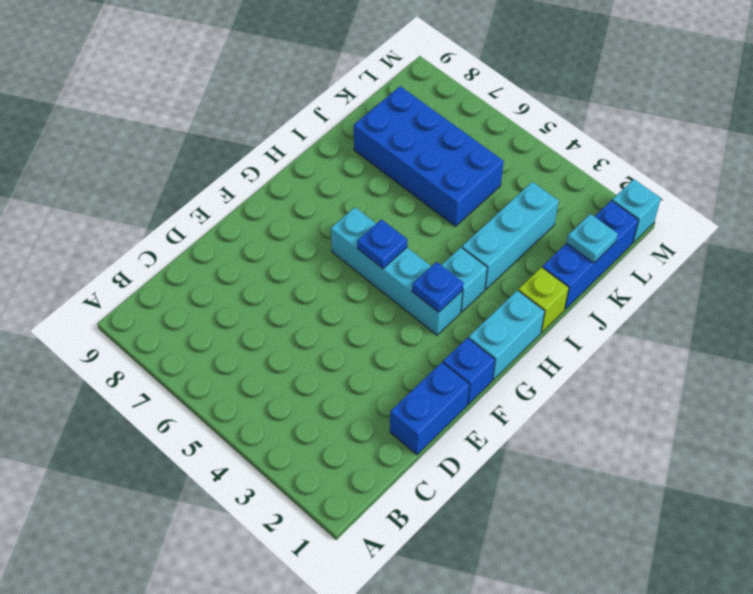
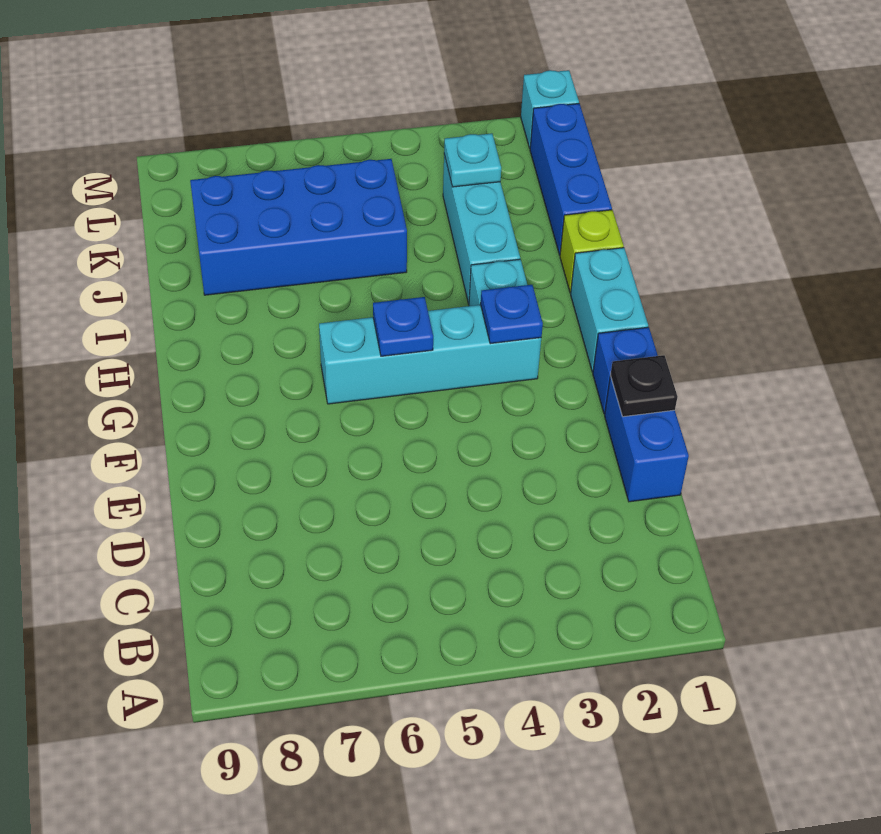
none -> black 1x1 plate [611,355,677,417]
cyan 1x1 plate [566,214,618,263] -> cyan 1x1 plate moved to [444,133,501,187]

